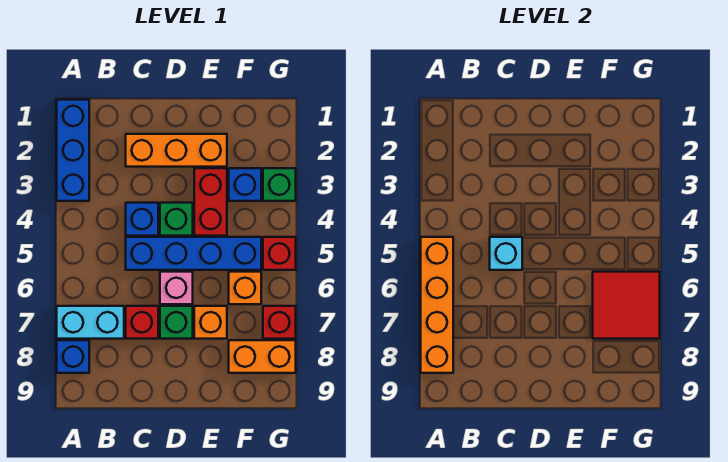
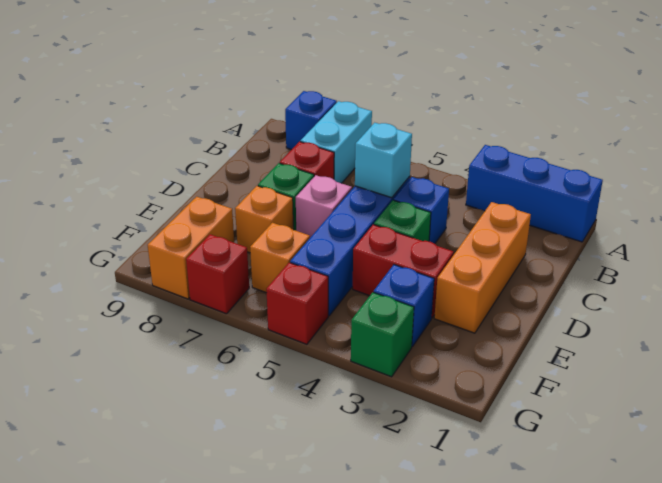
orange 1x4 brick [421,237,453,373] -> none
red 2x2 tile [593,272,660,339] -> none

